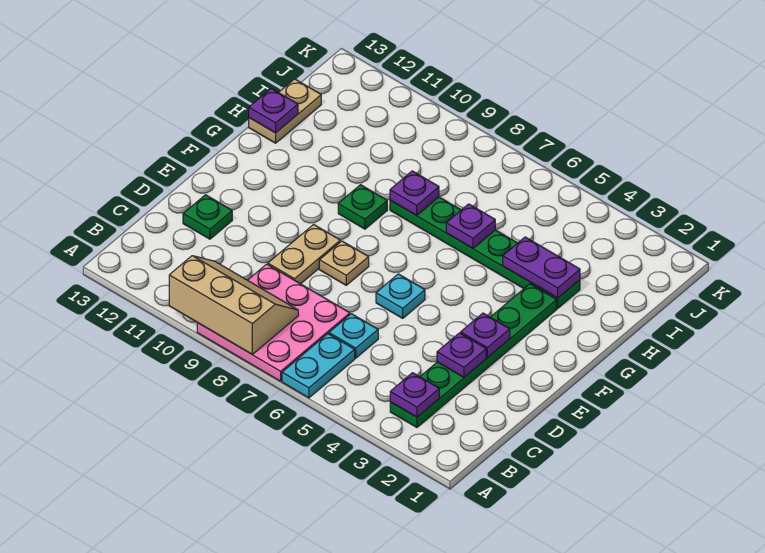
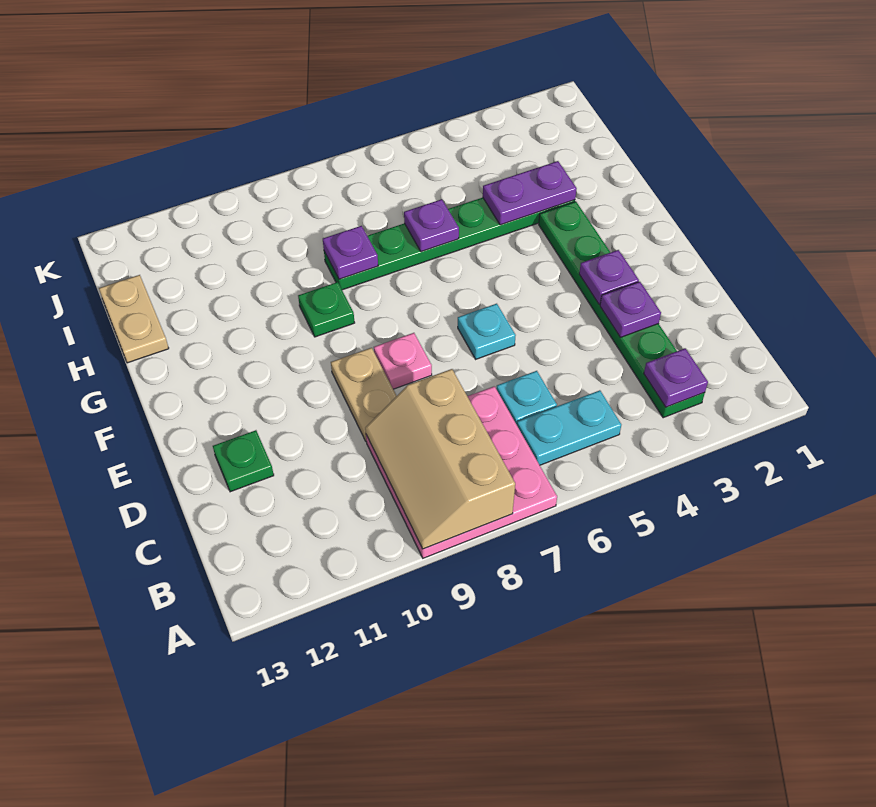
cyan 1x2 plate [282,334,355,398] -> cyan 1x2 plate turned to [517,390,621,465]
tan 2x3 slope [169,256,298,354] -> tan 2x3 slope turned to [365,369,515,549]
tan 1x1 plate [319,241,369,285] -> pink 1x1 plate [374,333,432,389]
purple 1x1 plate [249,89,298,133] -> none

